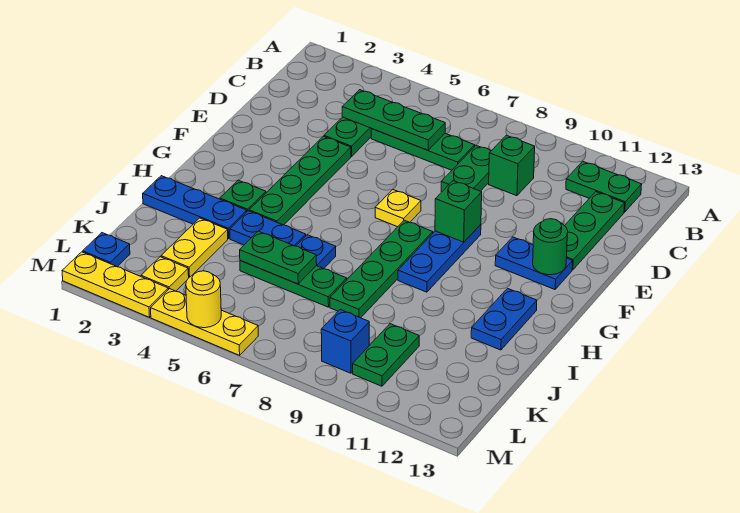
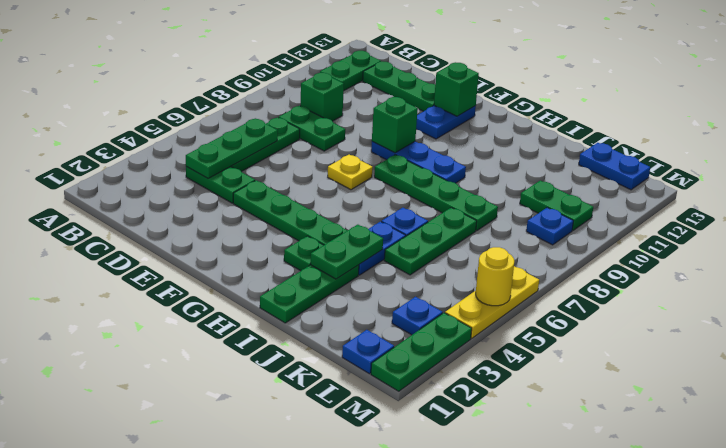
green 1x1 round brick [533,219,568,275] -> green 1x1 brick [434,63,479,116]
blue 1x2 plate [471,288,537,350] -> blue 1x2 plate moved to [579,143,650,190]
blue 1x3 plate [143,176,247,239] -> green 1x3 plate [260,265,359,323]
yellow 1x2 plate [161,218,228,277] -> none
green 1x2 plate [240,231,317,284] -> green 1x2 plate moved to [310,225,383,279]
yellow 1x1 plate [141,257,189,291] -> blue 1x1 plate [392,297,443,335]
blue 1x1 brick [321,310,369,373] -> blue 1x1 plate [526,208,573,245]
yellow 1x3 plate [62,252,168,317] -> green 1x3 plate [371,313,472,391]

